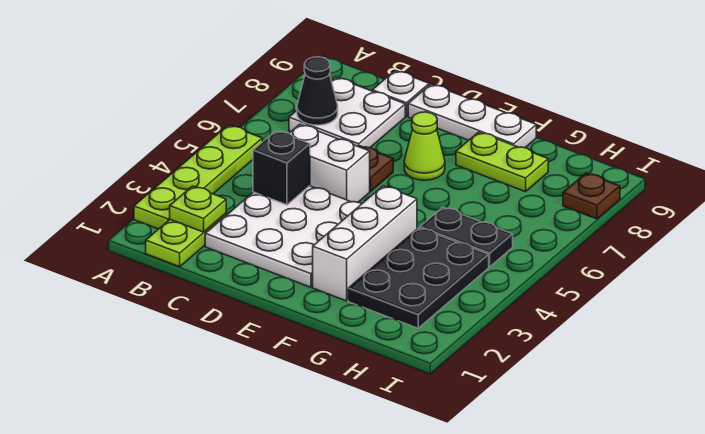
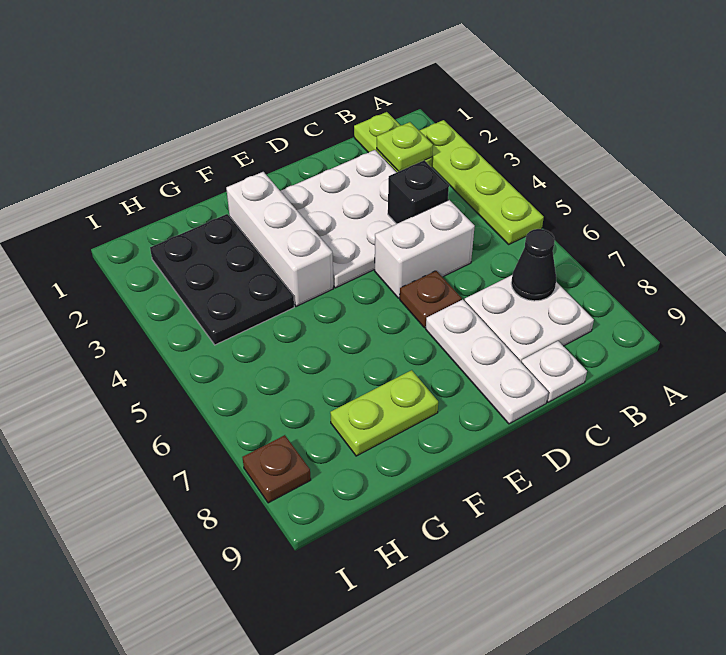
white 1x3 plate [408,84,536,148] -> white 1x3 plate turned to [426,300,548,424]
lime 1x1 cone [404,112,445,180] -> none
black 1x2 plate [420,207,513,267] -> none

